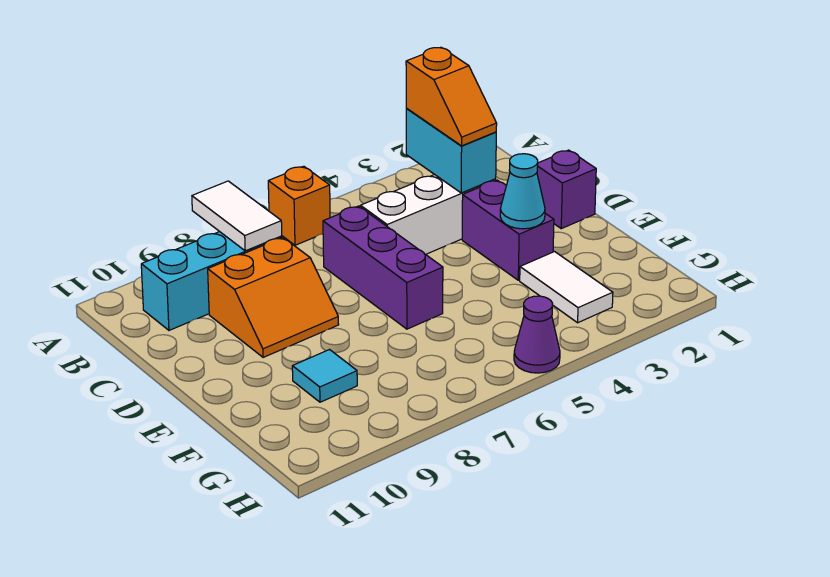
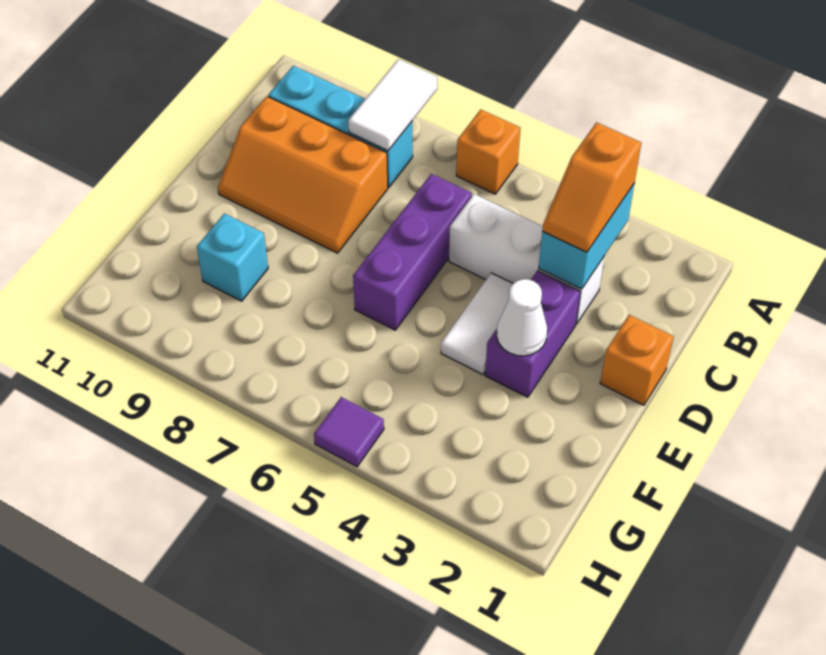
orange 2x2 slope [208,238,339,357] -> orange 2x3 slope [218,96,388,253]
purple 1x1 brick [537,150,596,229] -> orange 1x1 brick [600,315,674,405]
cyan 1x1 cone [500,154,545,229] -> white 1x1 cone [497,279,547,356]
white 1x2 tile [520,252,613,323] -> white 1x2 tile moved to [441,273,513,375]
cyan 1x1 tile [292,350,357,402] -> cyan 1x1 brick [197,213,268,301]
purple 1x1 cone [514,296,560,373] -> purple 1x1 tile [314,397,384,467]

